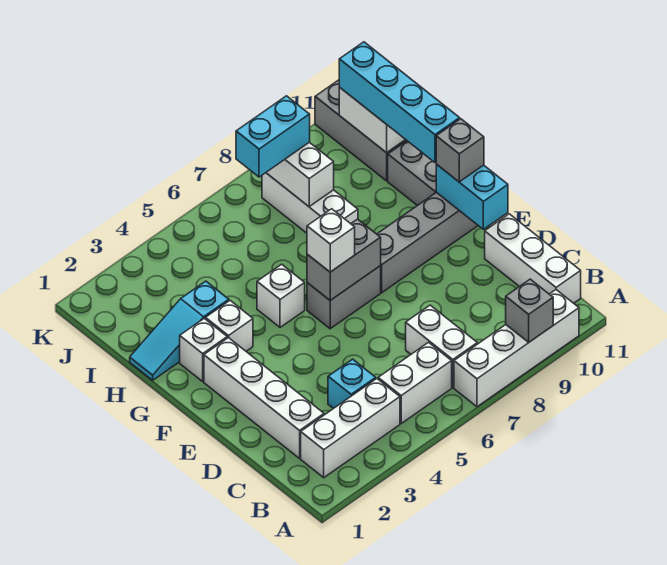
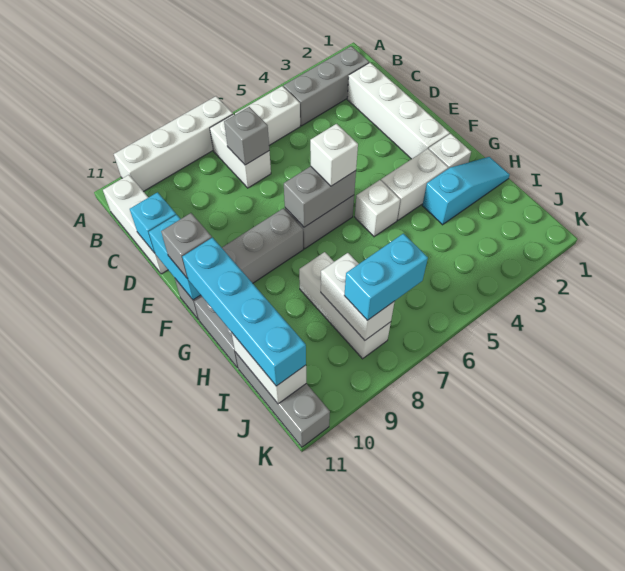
grey 1x1 brick [506,279,553,342] -> grey 1x1 brick moved to [224,107,269,165]
white 1x3 brick [301,379,400,478] -> grey 1x3 brick [284,46,369,126]
cyan 1x1 brick [328,359,376,409] -> cyan 1x1 brick moved to [130,192,176,253]
white 1x1 brick [205,301,253,351] -> white 1x2 brick [381,149,448,220]

